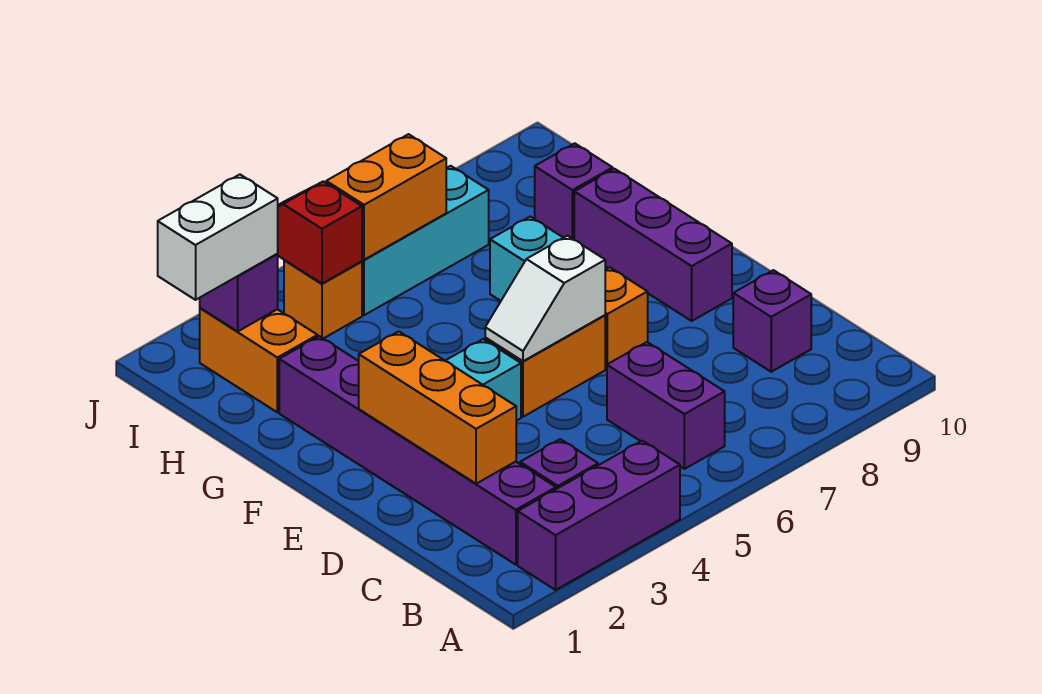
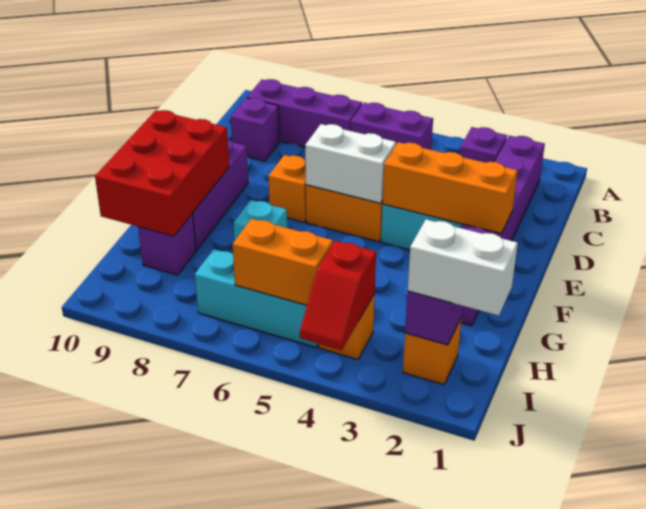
purple 1x3 brick [518,441,680,590] -> purple 1x3 brick moved to [247,79,362,147]
purple 1x2 brick [607,342,725,469] -> purple 1x2 brick turned to [351,103,433,150]
orange 1x3 brick [359,332,516,484] -> orange 1x3 brick turned to [383,142,518,233]
white 1x2 slope [485,236,605,361] -> white 1x2 brick [305,124,396,203]
none -> red 2x3 brick [95,110,229,236]
orange 1x2 brick [200,308,318,412] -> orange 1x1 brick [403,317,462,385]

